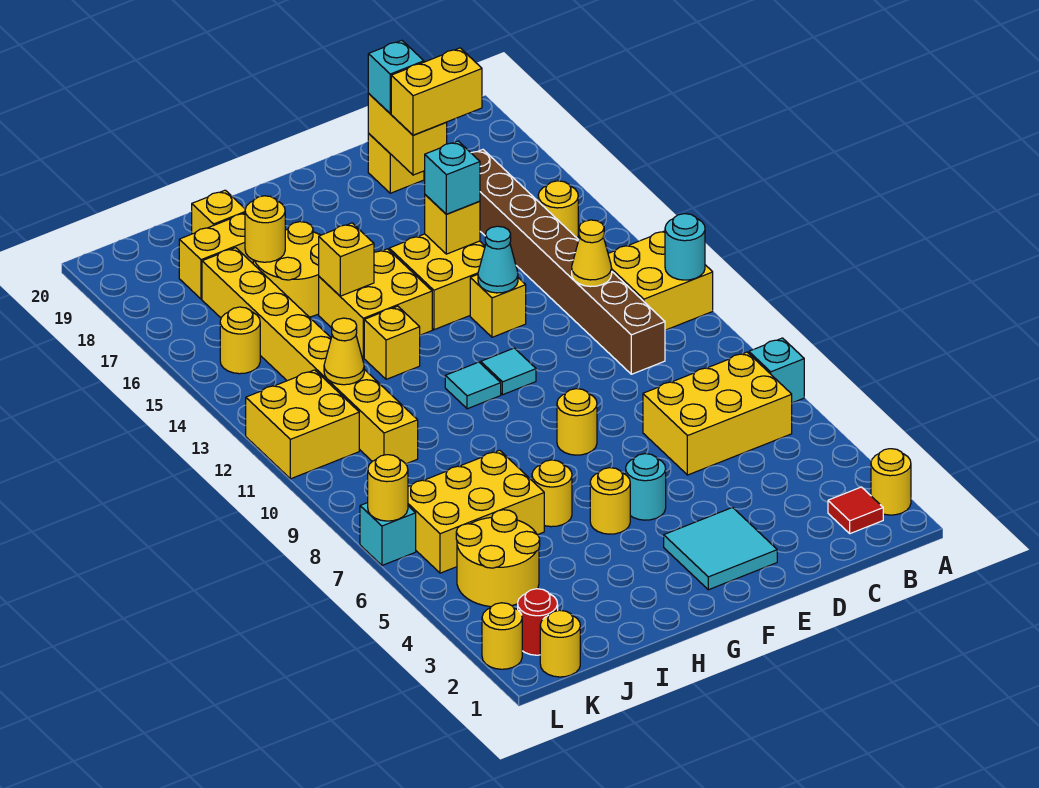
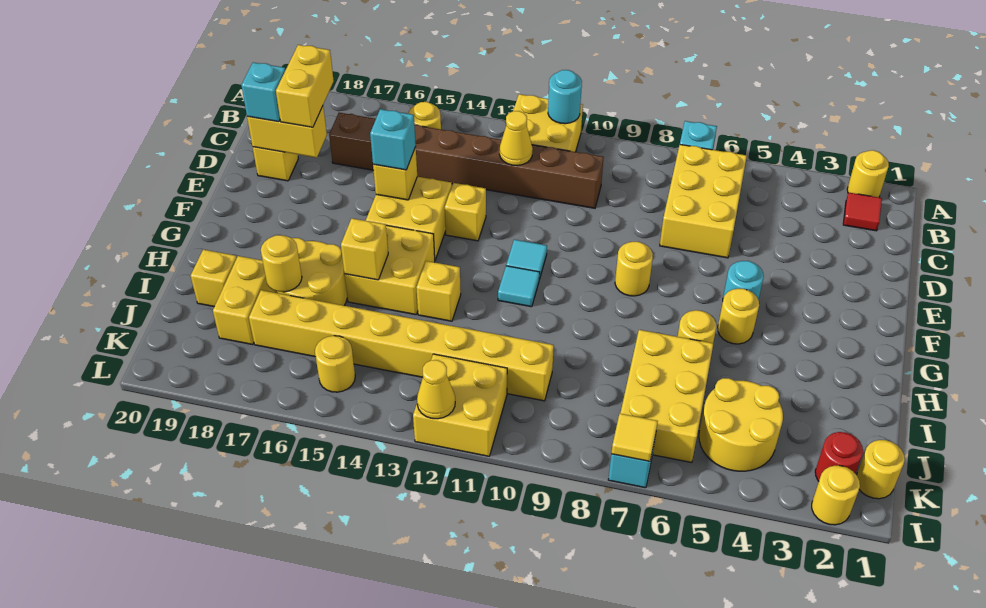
cyan 2x2 tile [664,508,777,590] -> none
cyan 1x1 cone [478,226,518,293] -> none
yellow 1x1 cone [324,318,364,385] -> yellow 1x1 cone moved to [417,360,455,419]
yellow 1x1 round brick [368,455,408,521] -> yellow 1x1 tile [611,414,658,461]

